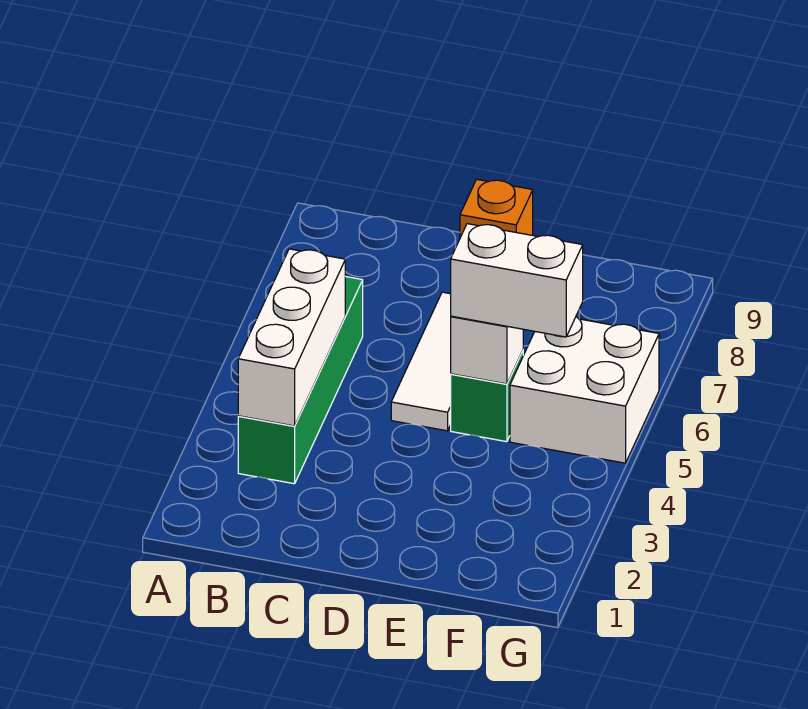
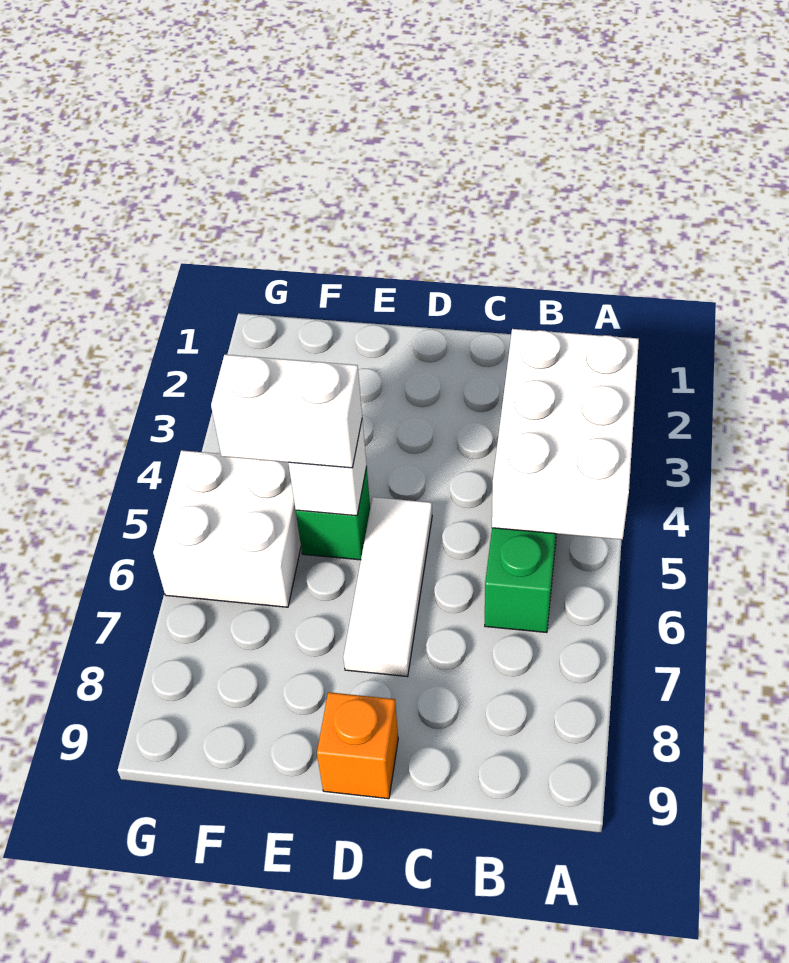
white 1x3 brick [238,249,345,426] -> white 2x3 brick [492,329,639,540]

